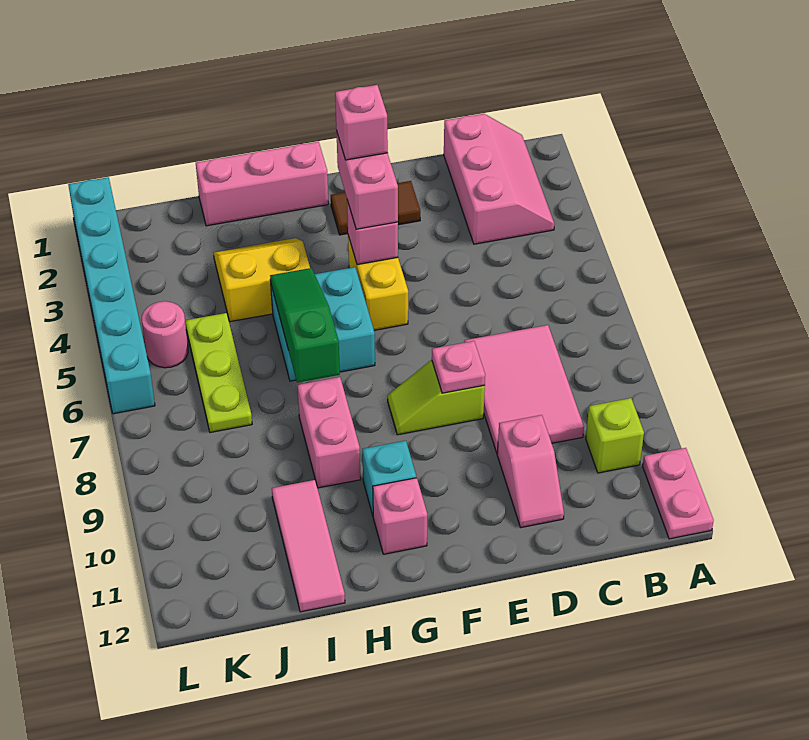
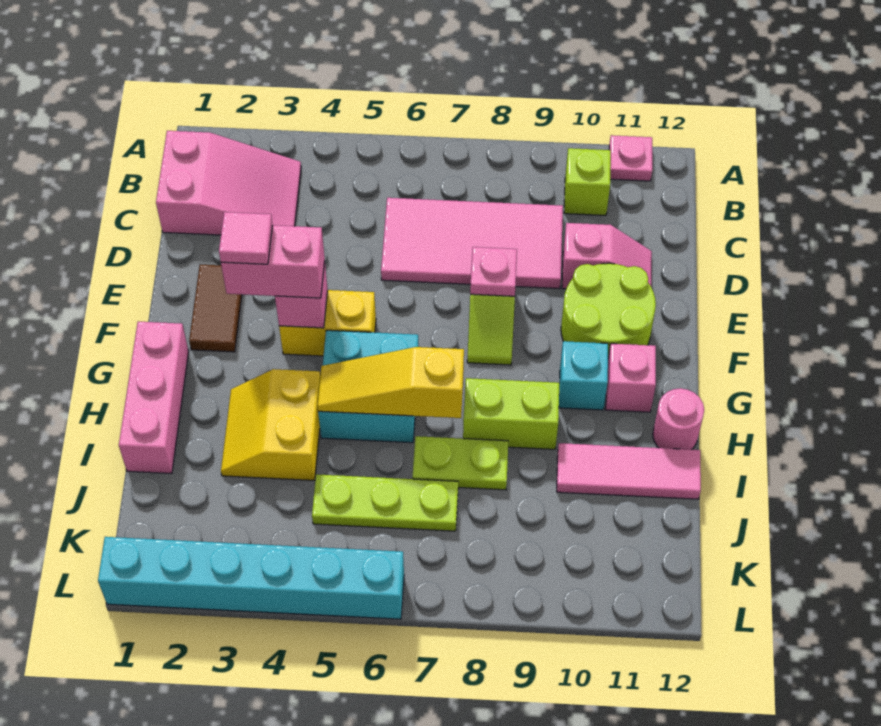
pink 1x2 plate [643,448,714,539] -> pink 1x1 plate [609,135,652,181]
pink 2x3 slope [444,114,555,244] -> pink 2x3 slope turned to [156,131,301,235]
pink 2x3 tile [464,325,584,453] -> pink 2x4 tile [381,198,563,289]
none -> lime 2x2 round brick [561,263,656,356]
pink 1x1 brick [335,85,388,160] -> pink 1x1 tile [219,212,273,264]
green 1x3 slope [270,268,340,383] -> yellow 1x3 slope [318,347,464,418]
pink 1x2 brick [297,377,361,488] -> lime 1x2 brick [463,378,559,449]
none -> lime 1x2 plate [412,436,508,490]
pink 1x1 round brick [142,301,188,368] -> pink 1x1 round brick moved to [653,388,704,450]

